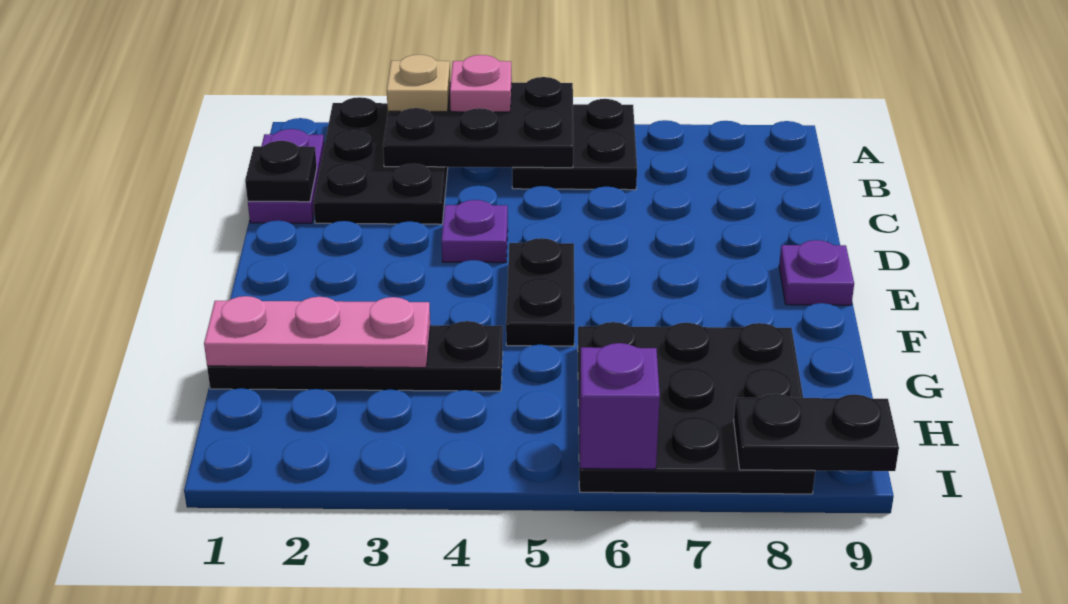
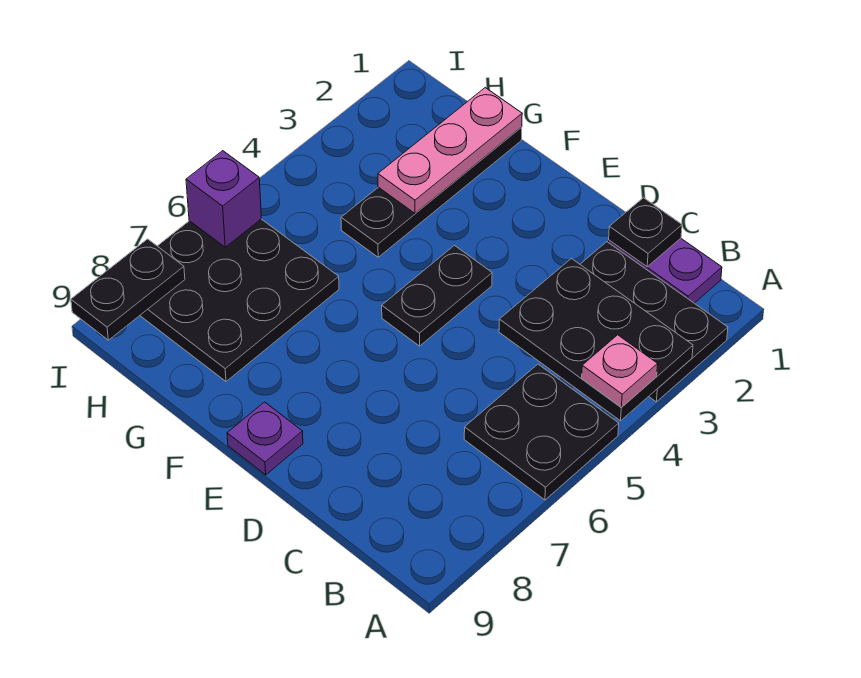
black 2x3 plate [383,77,573,168] -> black 2x3 plate turned to [499,259,693,421]
tan 1x1 plate [387,55,450,112] -> none
purple 1x1 plate [442,200,508,263] -> none
black 1x2 plate [506,238,575,346] -> black 1x2 plate turned to [382,245,492,346]

